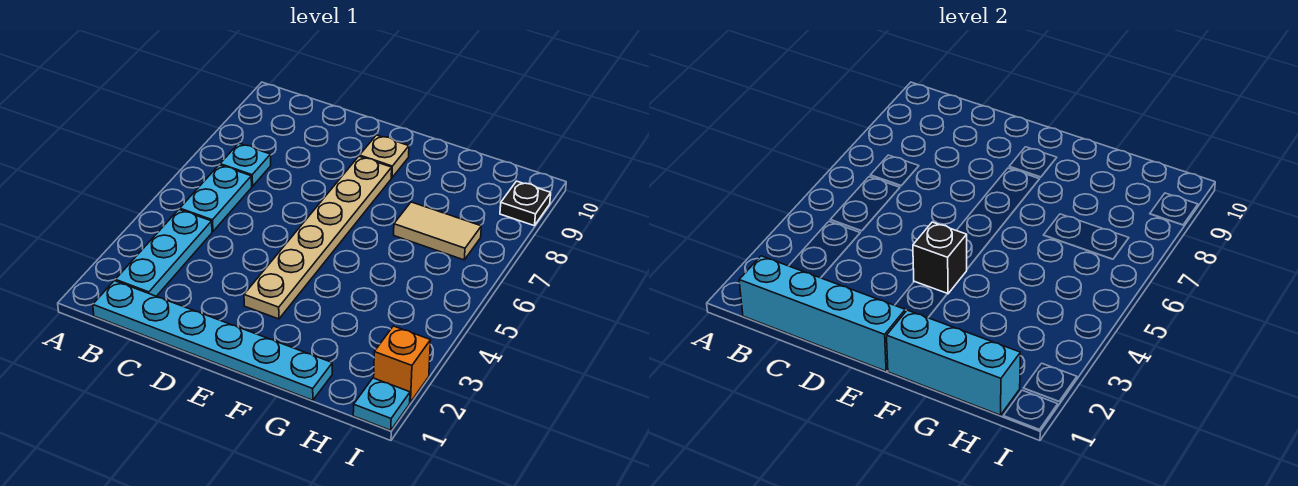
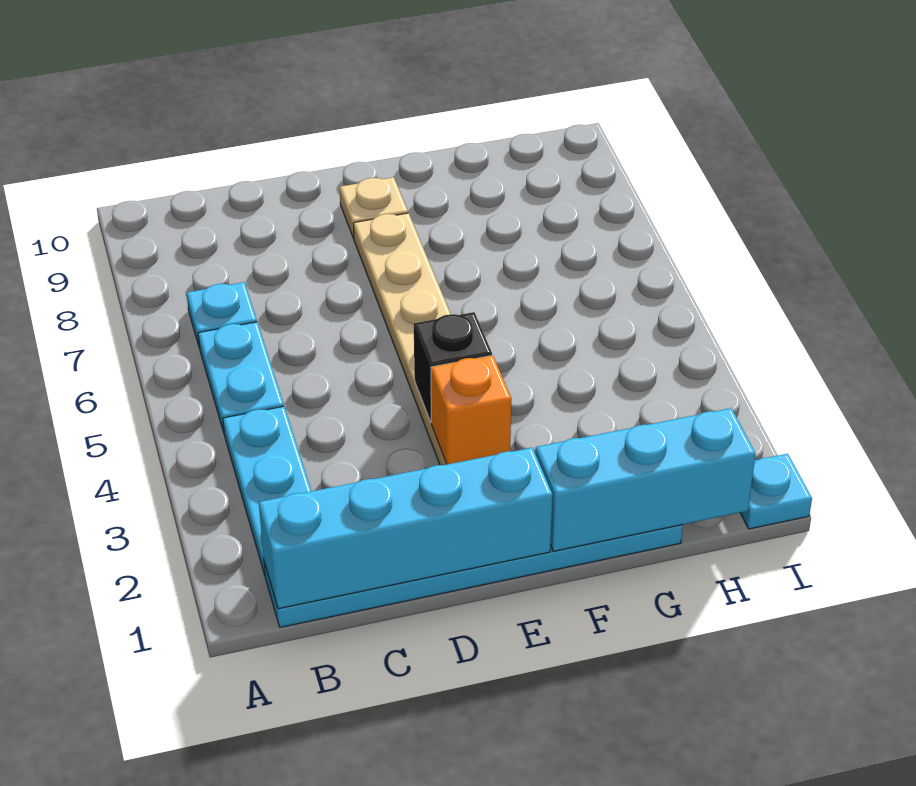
tan 1x2 tile [394,202,481,260] -> none
orange 1x1 brick [374,326,431,402] -> orange 1x1 brick moved to [431,355,511,464]
black 1x1 plate [500,181,551,226] -> none

